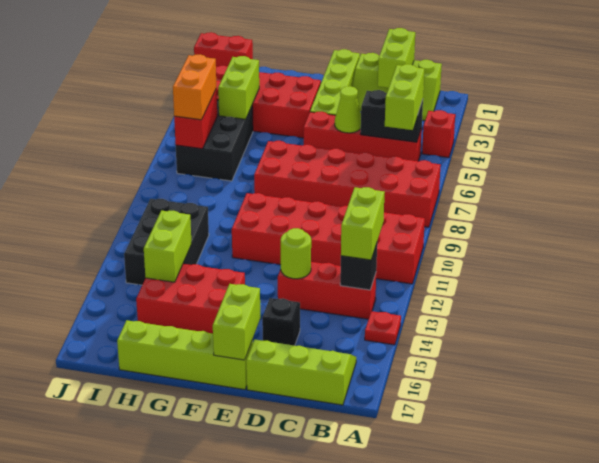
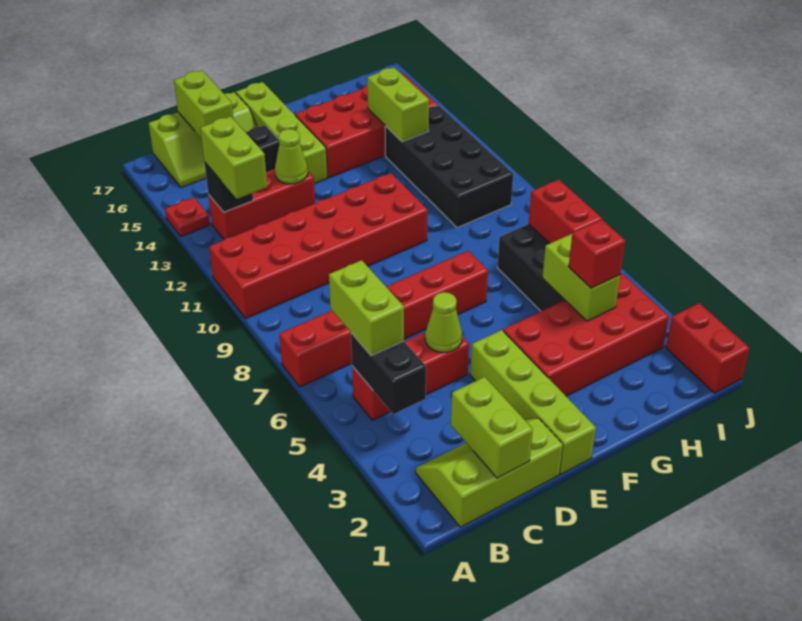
red 1x1 brick [422,110,455,158] -> red 1x1 brick moved to [569,220,625,288]
red 2x6 brick [254,141,441,227] -> red 1x6 brick [279,251,488,387]
red 1x4 brick [304,111,422,161] -> red 1x3 brick [352,333,469,420]
black 1x2 brick [361,90,423,142] -> black 1x2 brick turned to [351,333,426,414]
lime 1x1 round brick [281,228,311,279] -> lime 1x1 cone [275,129,308,184]
lime 1x2 brick [213,284,260,360] -> lime 1x2 brick moved to [174,70,234,138]
lime 1x4 brick [117,320,253,390] -> lime 1x4 brick turned to [236,82,328,184]
red 2x3 brick [136,264,245,333] -> red 2x4 brick [295,73,438,178]
black 2x3 brick [124,199,209,285] -> black 2x4 brick [385,105,513,228]
red 1x2 brick [194,32,253,67] -> red 1x2 brick turned to [666,303,750,393]
orange 1x2 brick [173,54,216,120] -> none

